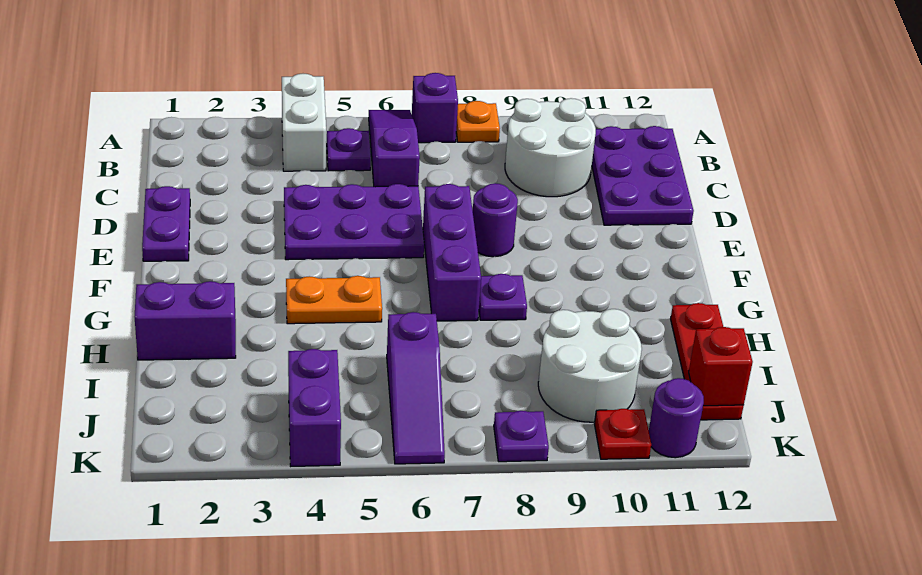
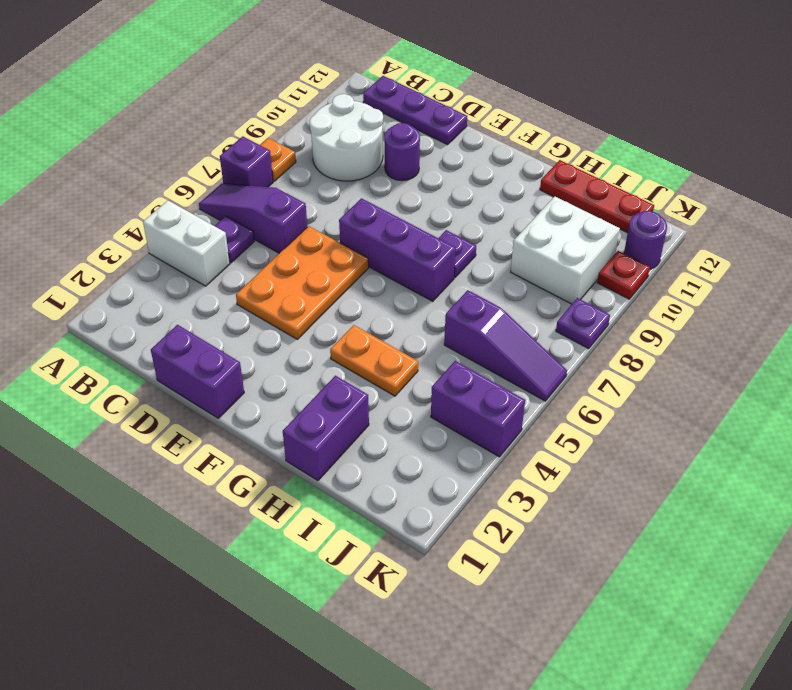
purple 2x3 plate [592,126,694,225] -> purple 1x3 plate [363,76,467,145]
purple 1x2 plate [142,186,190,261] -> purple 1x2 brick [151,325,244,418]
purple 2x3 plate [284,184,424,260] -> orange 2x3 plate [236,226,369,339]
purple 1x1 round brick [473,183,518,257] -> purple 1x1 round brick moved to [385,123,420,181]
orange 1x2 plate [286,276,382,324] -> orange 1x2 plate turned to [330,325,418,396]
white 2x2 round brick [538,309,642,422] -> white 2x2 brick [511,196,620,304]
red 1x1 brick [689,327,753,406] -> none

